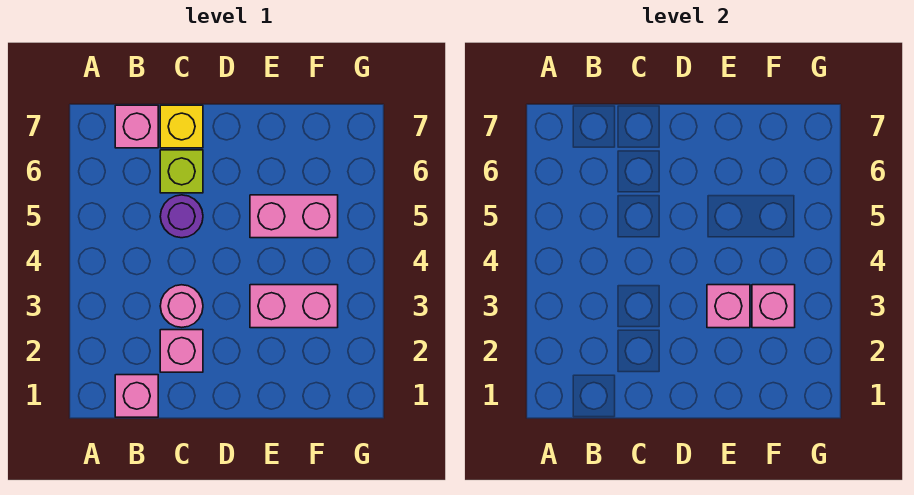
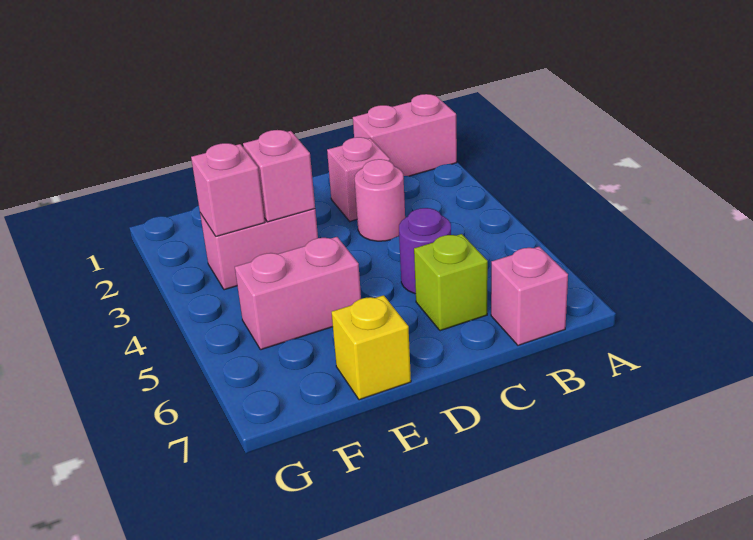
pink 1x1 brick [115,375,158,417] -> pink 1x2 brick [353,94,457,176]
yellow 1x1 brick [160,105,203,148] -> yellow 1x1 brick moved to [332,295,411,400]

